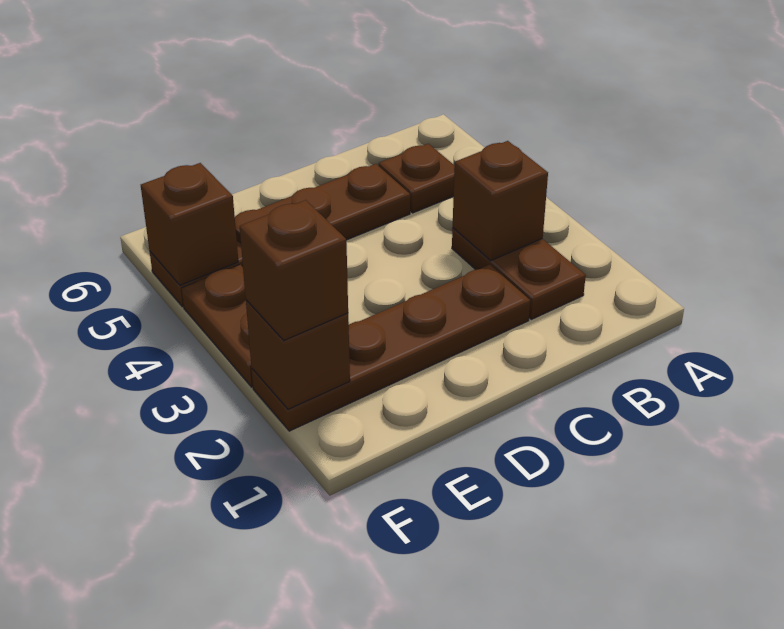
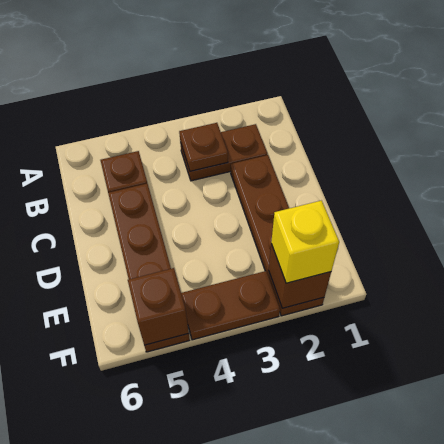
brown 1x1 brick [453,141,548,261] -> brown 1x1 plate [179,123,228,171]
brown 1x1 brick [240,200,348,340] -> yellow 1x1 brick [271,201,339,283]

